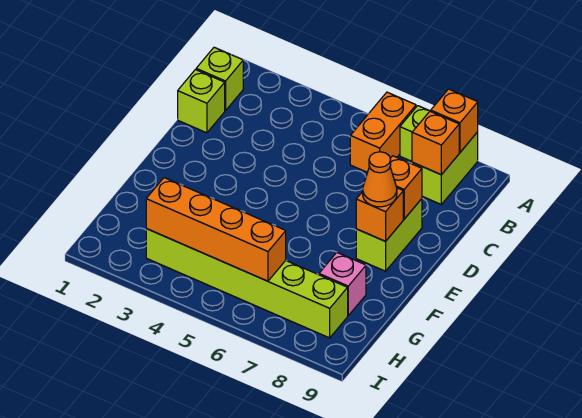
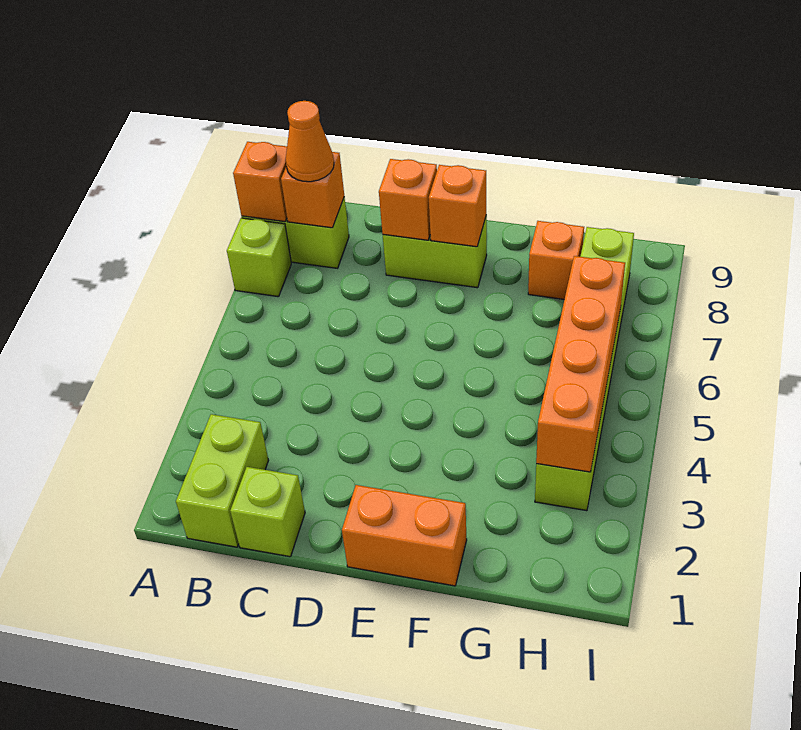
orange 1x2 brick [350,92,416,172] -> orange 1x2 brick moved to [342,485,467,586]
lime 1x1 brick [196,47,243,111] -> lime 1x2 brick [176,414,269,547]
orange 1x1 cone [363,152,397,207] -> orange 1x1 cone moved to [286,101,334,182]
pink 1x1 brick [319,253,366,315] -> orange 1x1 brick [528,221,584,299]

